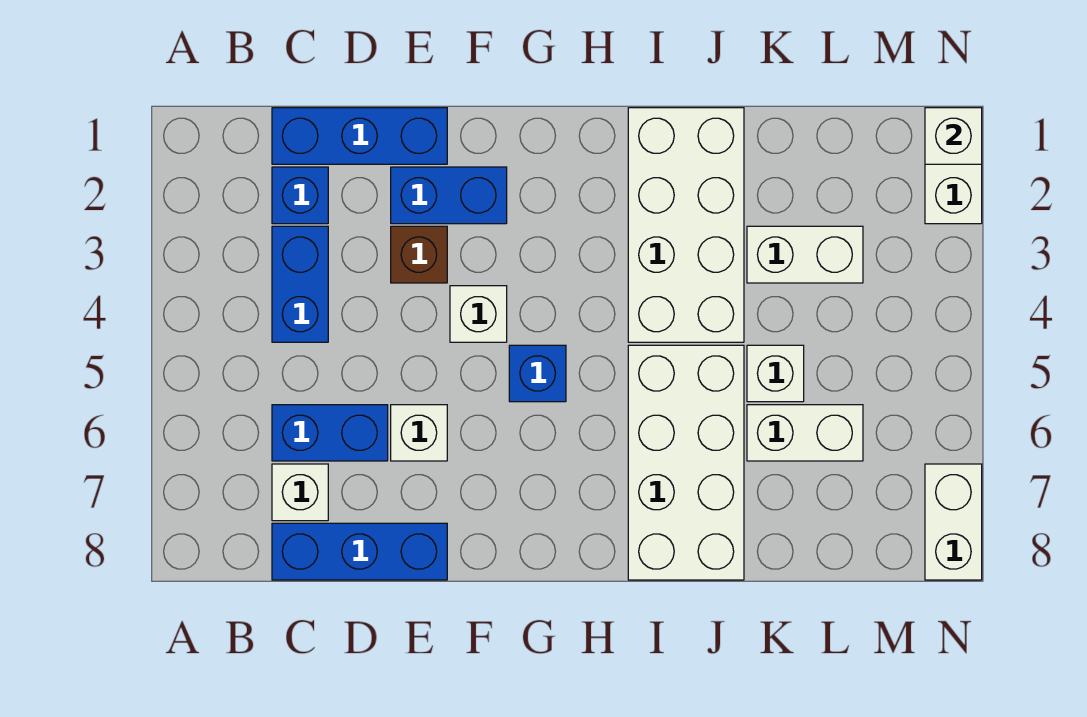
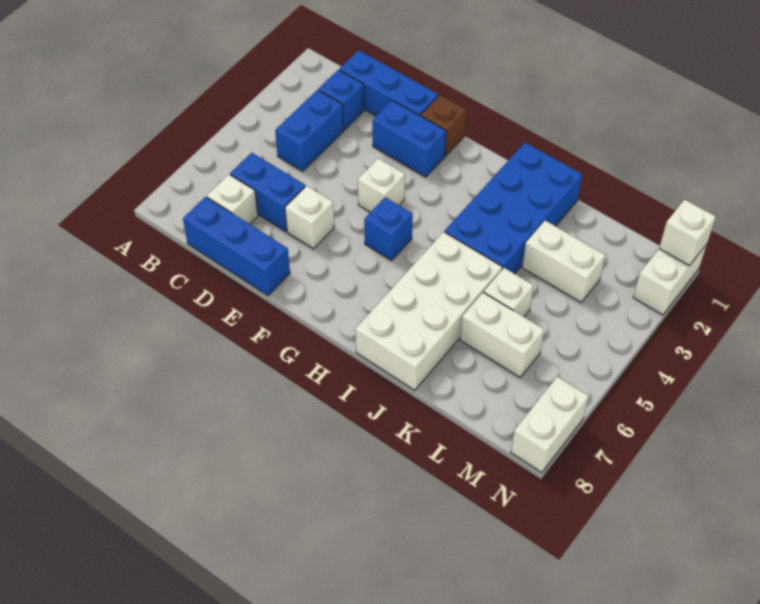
brown 1x1 brick [391,226,447,283] -> brown 1x1 brick moved to [421,95,466,156]
white 2x4 brick [628,108,744,342] -> blue 2x4 brick [445,143,583,274]

